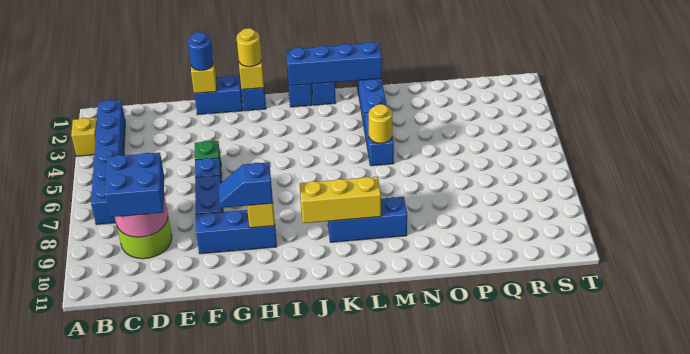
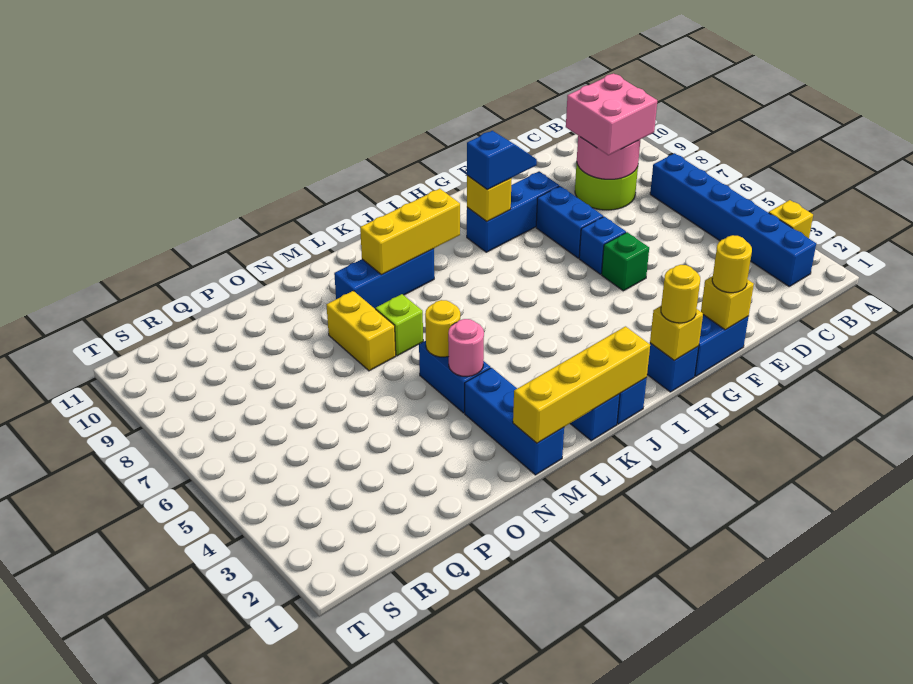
blue 2x2 brick [105,153,164,217] -> pink 2x2 brick [566,73,657,155]
blue 1x1 round brick [188,32,214,70] -> yellow 1x1 round brick [712,235,752,293]
blue 1x4 brick [286,42,382,86] -> yellow 1x4 brick [513,326,650,443]
none -> pink 1x1 round brick [448,319,484,377]
none -> lime 1x1 brick [376,294,423,356]
none -> yellow 1x2 brick [327,291,396,371]

